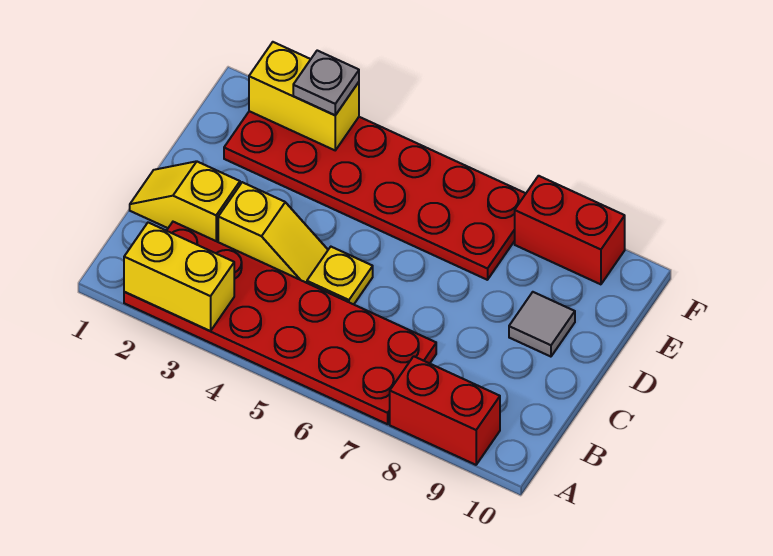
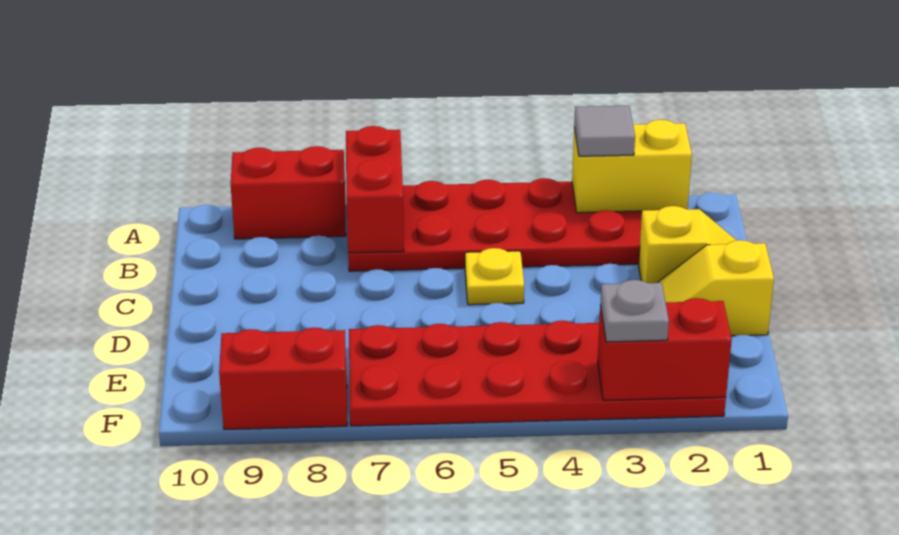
none -> red 1x2 brick [346,126,404,253]
yellow 1x2 slope [218,182,328,283] -> yellow 1x2 slope moved to [658,240,774,336]
grey 1x1 tile [509,292,575,357] -> grey 1x1 tile moved to [574,106,635,156]
yellow 1x2 brick [249,42,359,150] -> red 1x2 brick [598,298,732,400]

